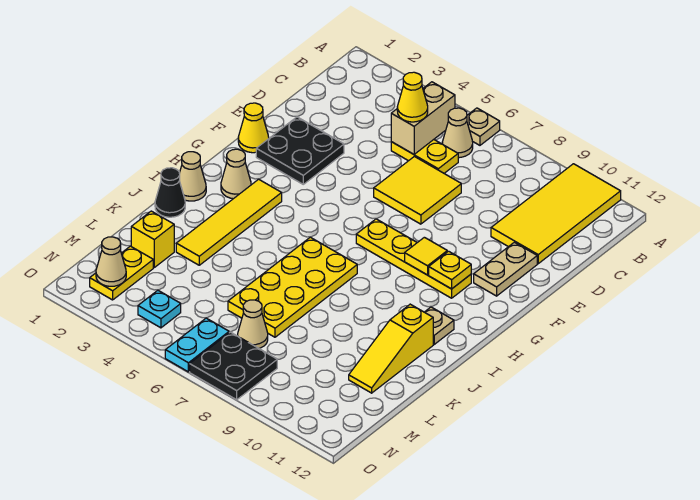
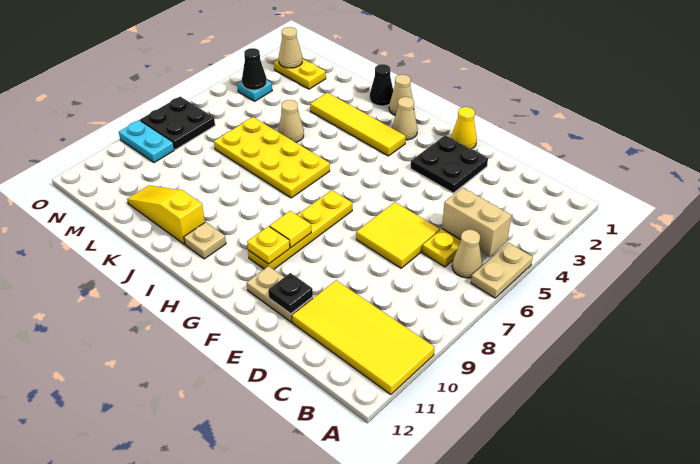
tan 1x1 plate [467,108,500,145] -> tan 1x2 plate [471,243,533,298]
yellow 1x1 cone [397,72,428,122] -> none
none -> black 1x1 plate [268,273,313,314]
yellow 1x1 brick [131,211,174,267] -> none
tan 1x1 cone [238,300,268,348] -> tan 1x1 cone moved to [278,100,304,142]
none -> black 1x1 cone [242,48,266,90]
cyan 1x2 plate [165,318,229,372] -> cyan 1x2 plate moved to [119,120,174,163]

